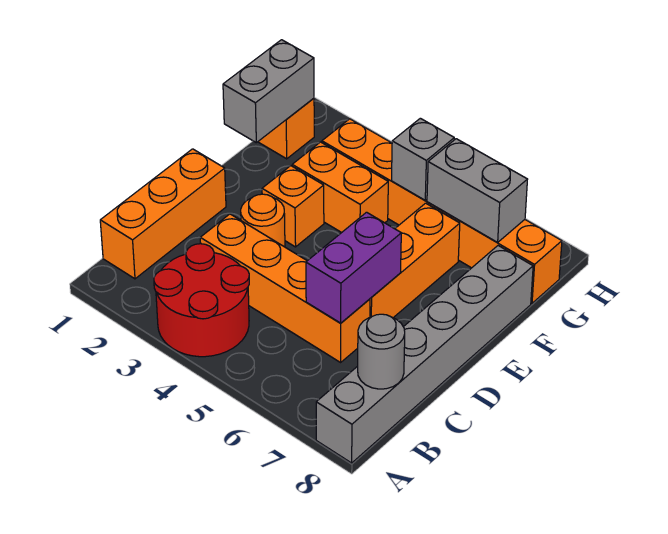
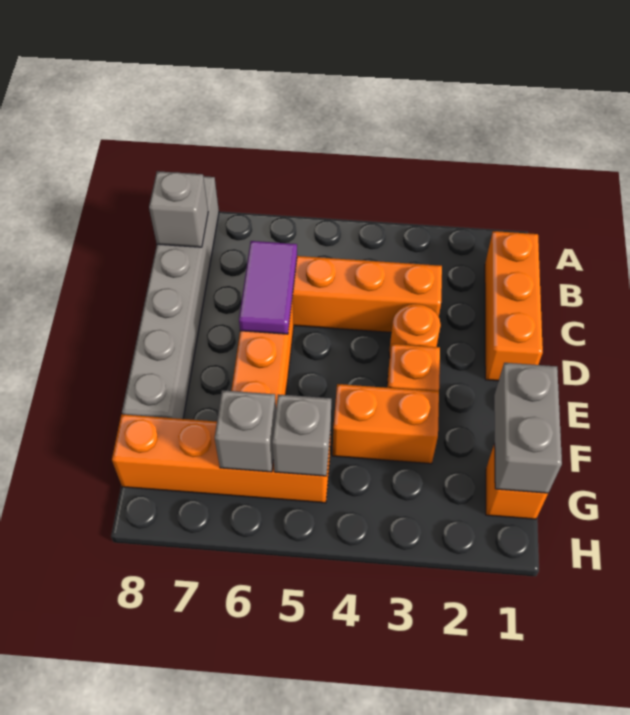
red 2x2 round brick [154,244,249,357] -> none
grey 1x1 round brick [358,314,405,389] -> grey 1x1 brick [149,171,208,247]
purple 1x2 brick [306,212,401,323] -> purple 1x2 tile [239,241,297,334]
orange 1x6 brick [322,119,562,303] -> orange 1x4 brick [112,414,331,503]
grey 1x2 brick [427,139,528,243] -> grey 1x1 brick [215,390,276,472]

